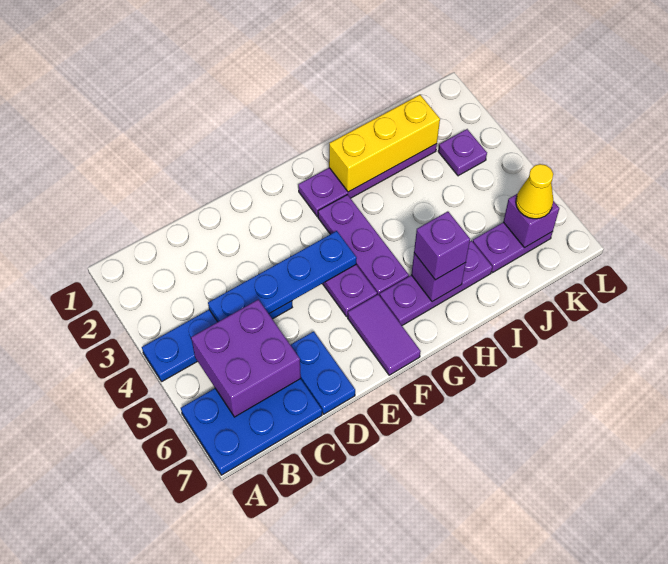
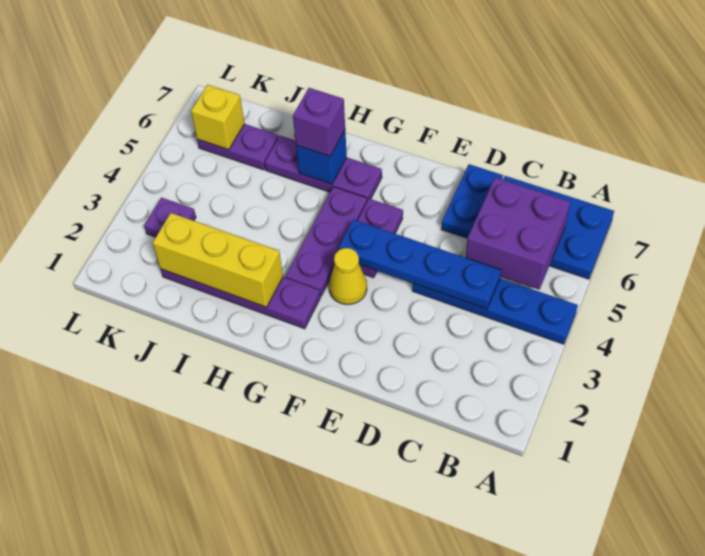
purple 1x2 tile [348,294,421,375] -> none
purple 1x1 brick [411,253,466,302] -> blue 1x1 brick [296,130,347,184]
purple 1x1 brick [503,194,559,248] -> yellow 1x1 brick [191,85,245,150]
yellow 1x1 cone [516,164,553,219] -> yellow 1x1 cone moved to [329,248,367,305]

